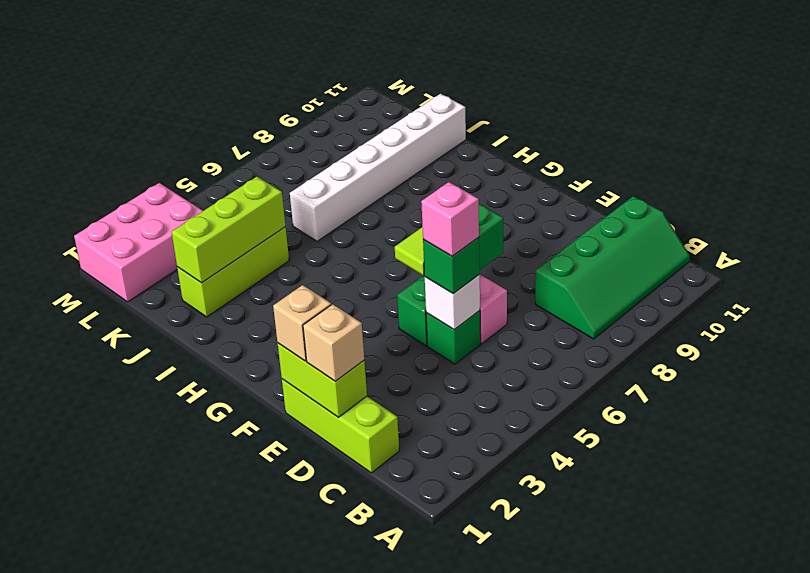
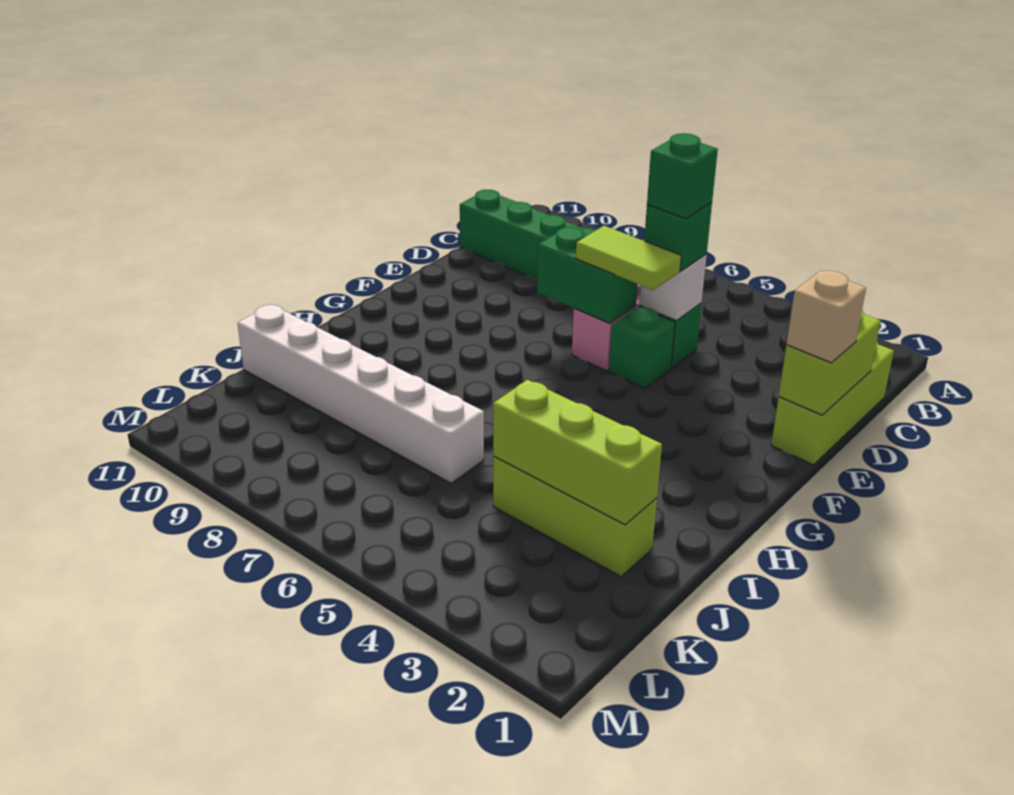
tan 1x1 brick [303,304,364,381] -> none
pink 1x1 brick [421,182,479,256] -> green 1x1 brick [647,133,718,219]
pink 2x3 brick [74,183,203,302] -> none

